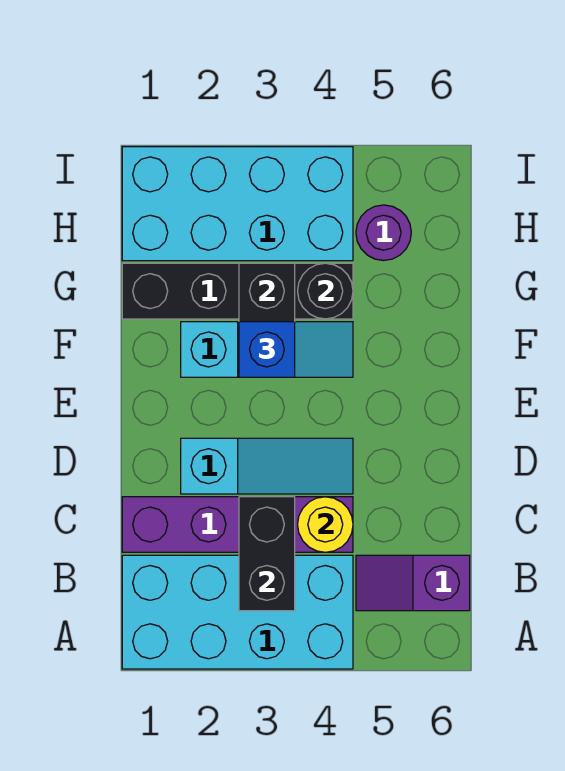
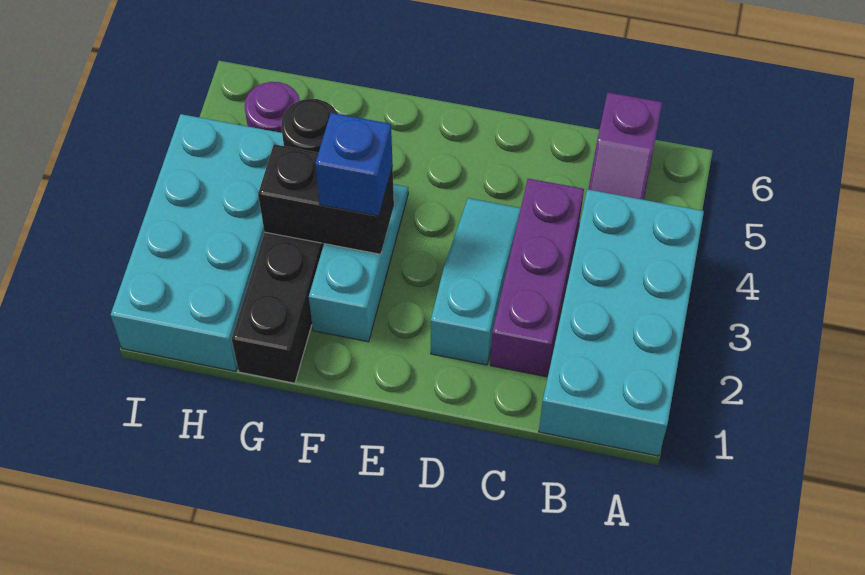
black 1x2 brick [239,497,295,611] -> none
purple 1x4 brick [122,497,353,552] -> purple 1x3 brick [490,178,584,377]
yellow 1x1 round brick [298,497,353,552] -> none

